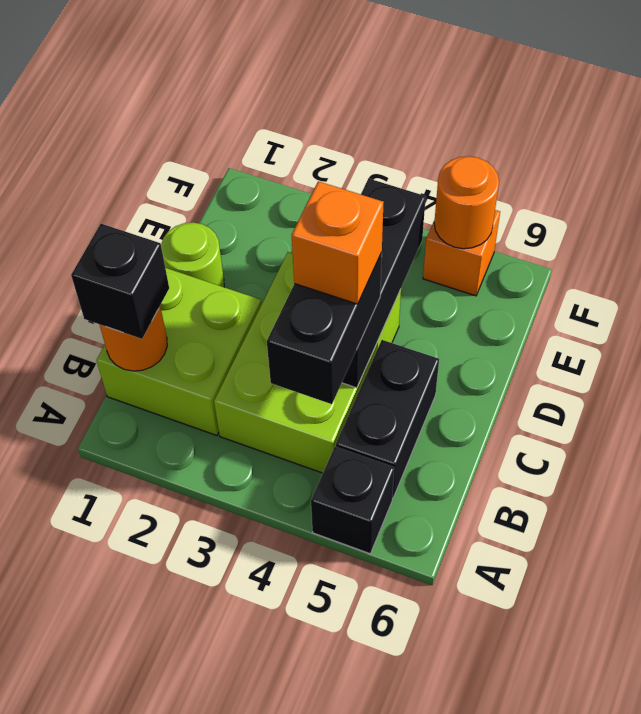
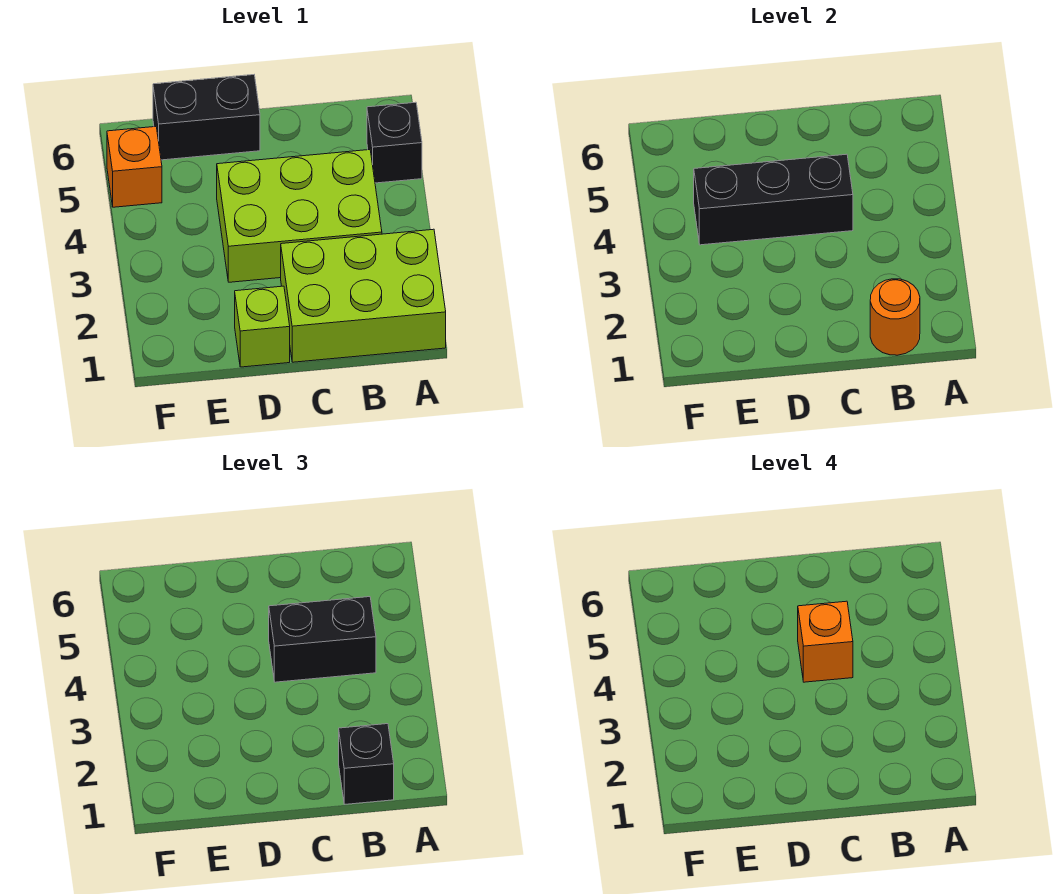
lime 2x2 brick [96,268,261,435] -> lime 2x3 brick [281,229,446,362]
black 1x2 brick [336,340,439,498] -> black 1x2 brick moved to [153,75,260,160]
lime 1x1 round brick [161,223,224,287] -> lime 1x1 brick [235,286,290,367]
orange 1x1 round brick [434,156,499,249] -> none

